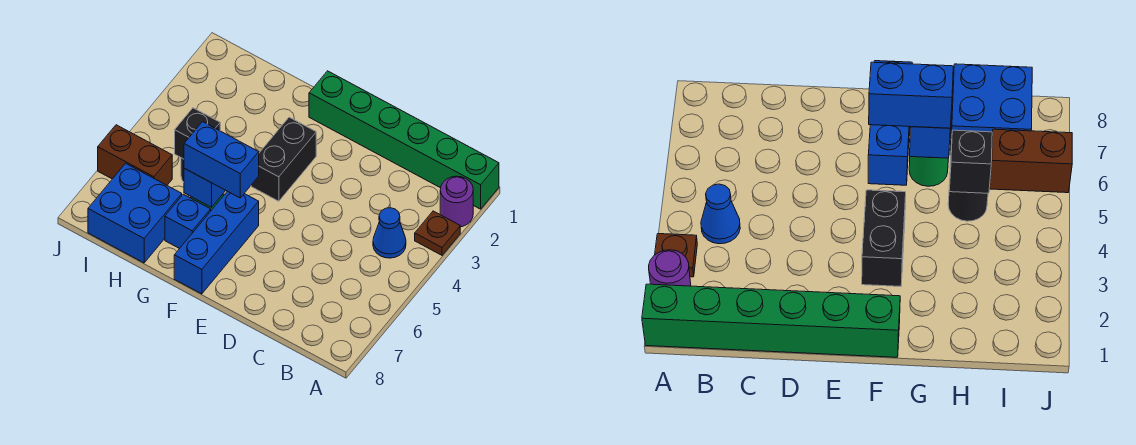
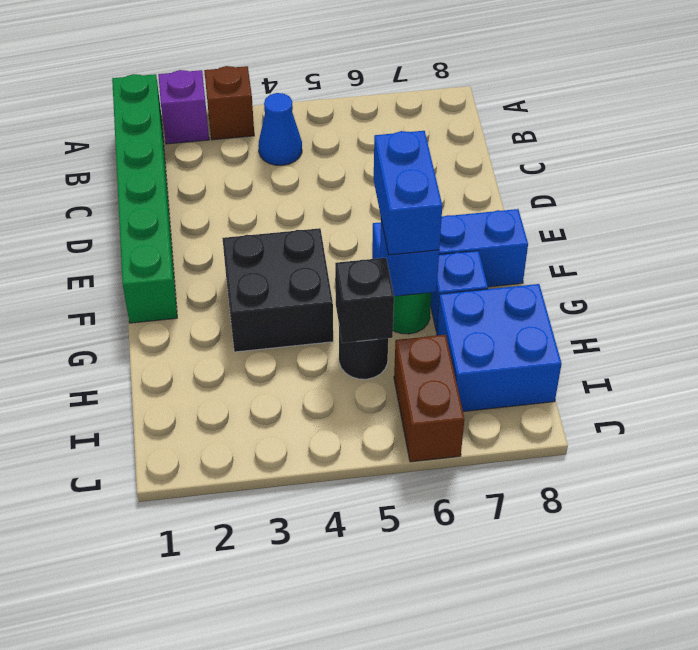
purple 1x1 round brick [440,176,473,227] -> purple 1x1 brick [158,70,209,144]
brown 1x1 plate [415,211,460,255] -> brown 1x1 brick [204,66,254,140]
black 1x2 brick [251,117,316,201] -> black 2x2 brick [222,228,333,352]

